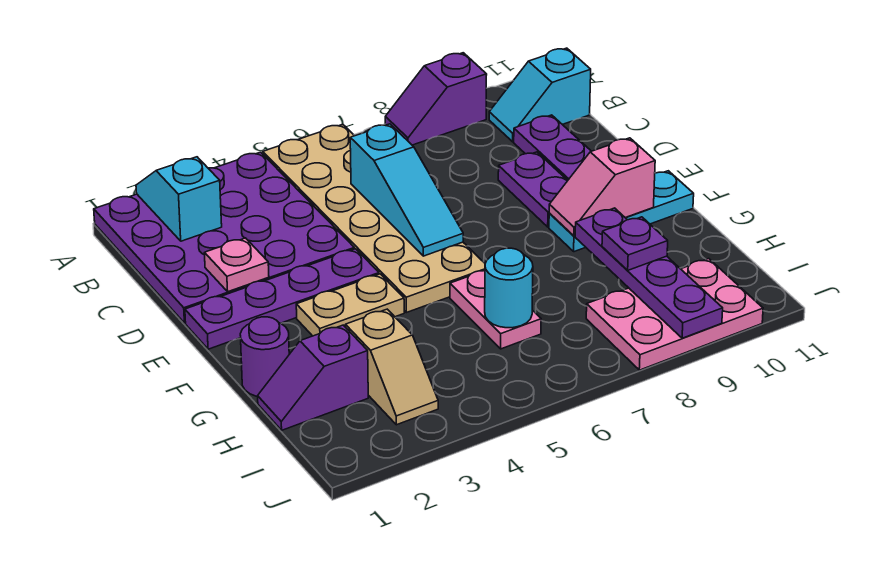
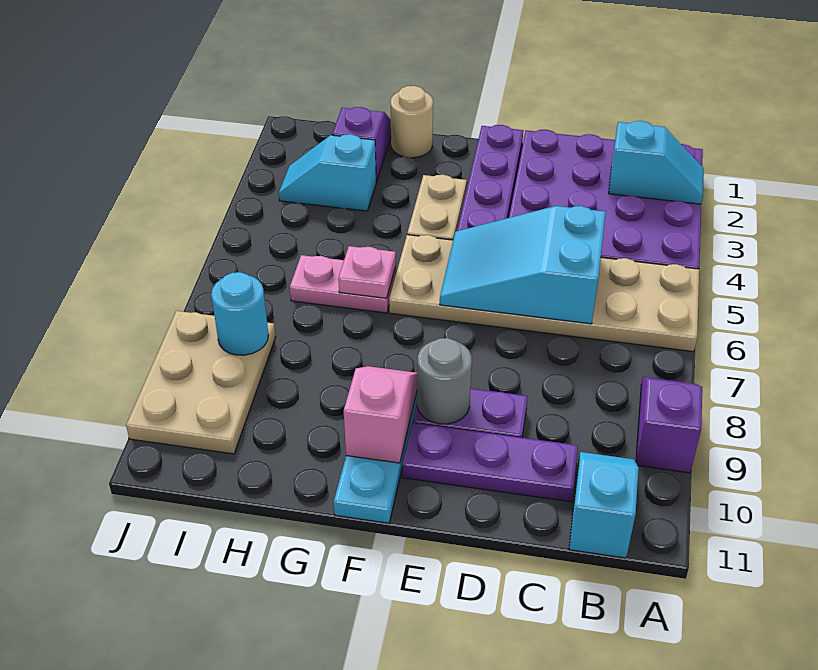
cyan 1x3 slope [350,124,463,256] -> cyan 2x3 slope [440,206,606,324]
pink 1x1 plate [204,238,269,292] -> pink 1x1 plate moved to [338,246,396,298]
none -> grey 1x1 round brick [417,338,472,424]
purple 1x1 round brick [240,317,289,396] -> tan 1x1 round brick [391,86,433,158]
purple 1x4 plate [575,208,723,338] -> none
tan 1x2 slope [345,309,438,425] -> cyan 1x2 slope [279,134,376,211]
cyan 1x1 round brick [485,248,533,328] -> cyan 1x1 round brick moved to [211,272,268,355]
purple 1x1 plate [602,217,668,270] -> none
pink 2x3 plate [586,259,763,370] -> tan 2x3 plate [126,311,276,454]

